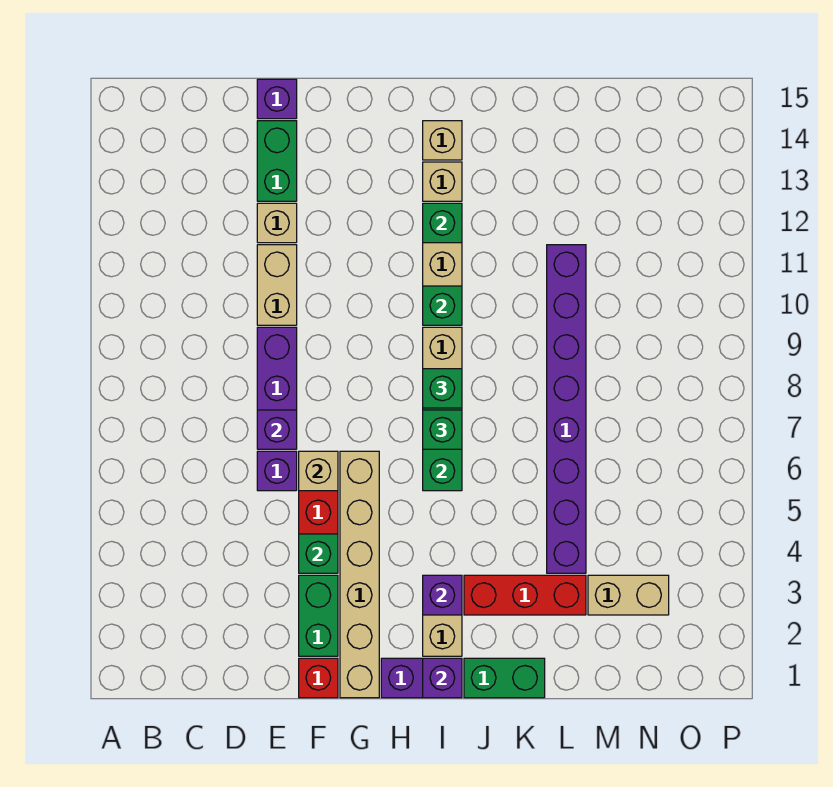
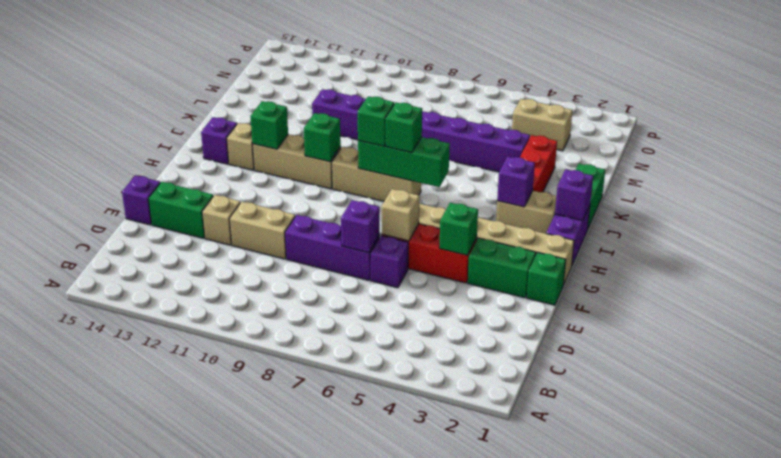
red 1x1 brick [299,658,338,698] -> green 1x1 brick [527,252,566,305]
tan 1x1 brick [423,121,462,160] -> purple 1x1 brick [201,117,237,164]
tan 1x2 brick [588,575,669,615] -> tan 1x2 brick turned to [512,99,572,151]

